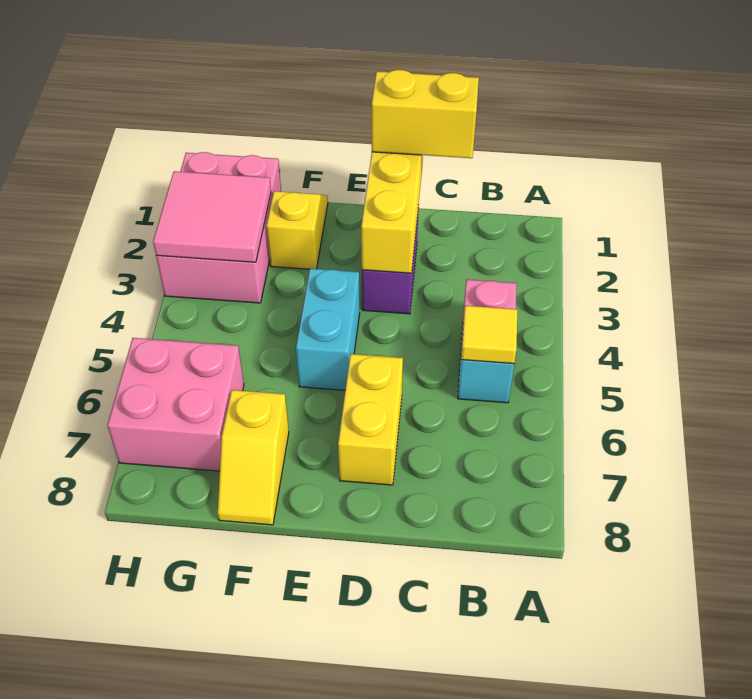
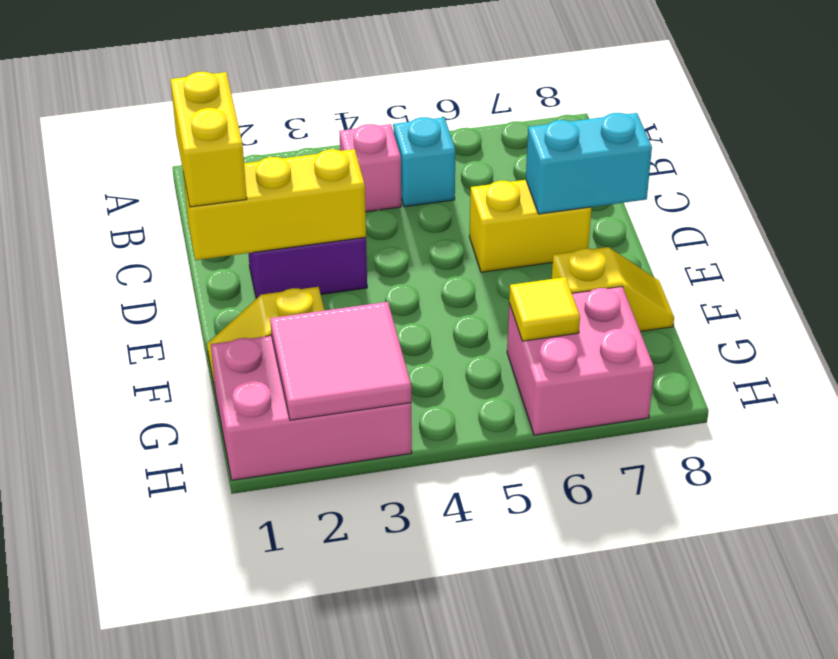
yellow 1x1 tile [461,306,517,364] -> yellow 1x1 tile moved to [509,277,580,341]
cyan 1x2 brick [296,269,360,390] -> cyan 1x2 brick moved to [526,113,652,214]

